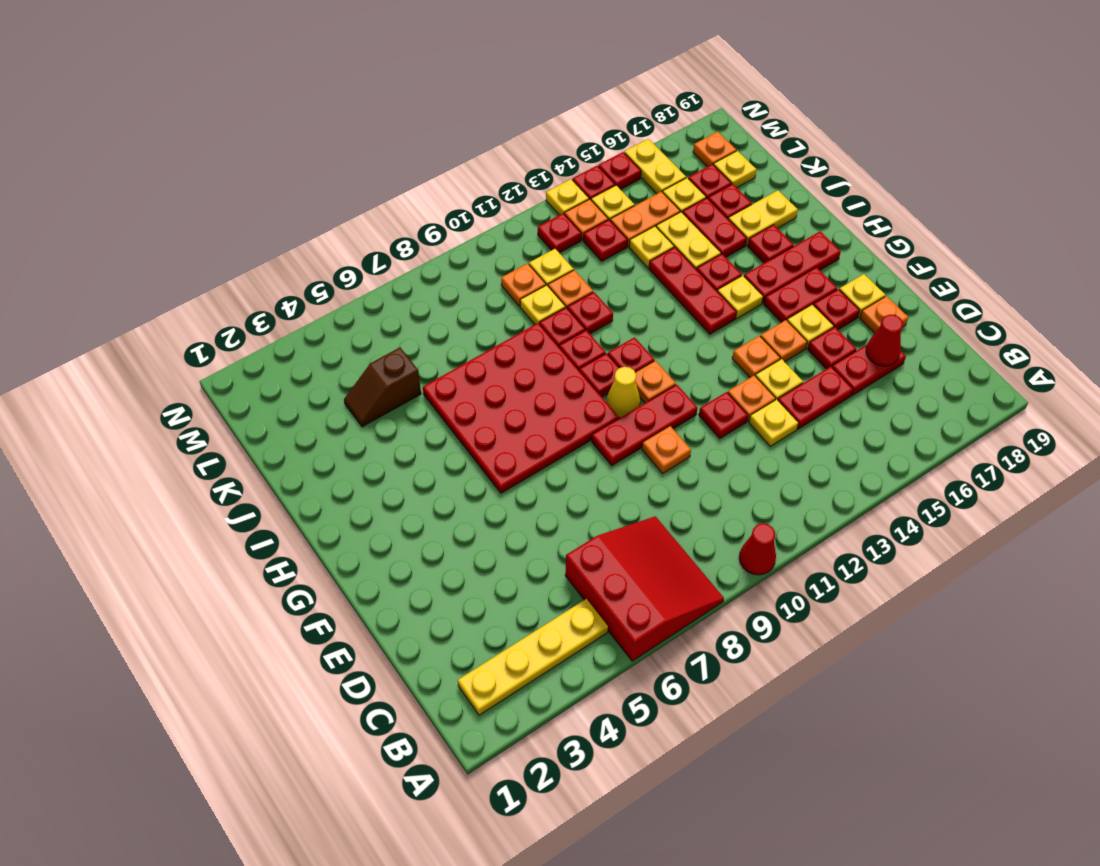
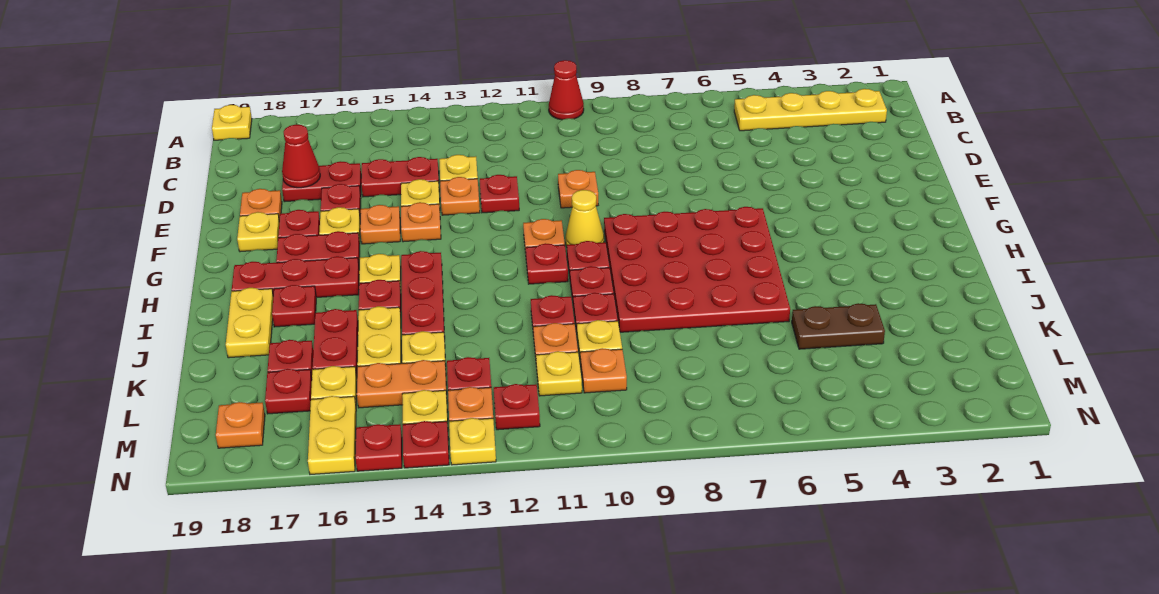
red 3x3 slope [565,516,724,661] -> none
red 1x3 plate [592,384,697,465] -> none
yellow 1x2 plate [728,190,798,245] -> yellow 1x2 plate turned to [226,288,273,358]
brown 1x2 slope [344,348,421,427] -> brown 1x2 plate [792,303,885,349]
yellow 1x1 plate [714,151,757,188] -> yellow 1x1 plate moved to [212,105,252,140]

